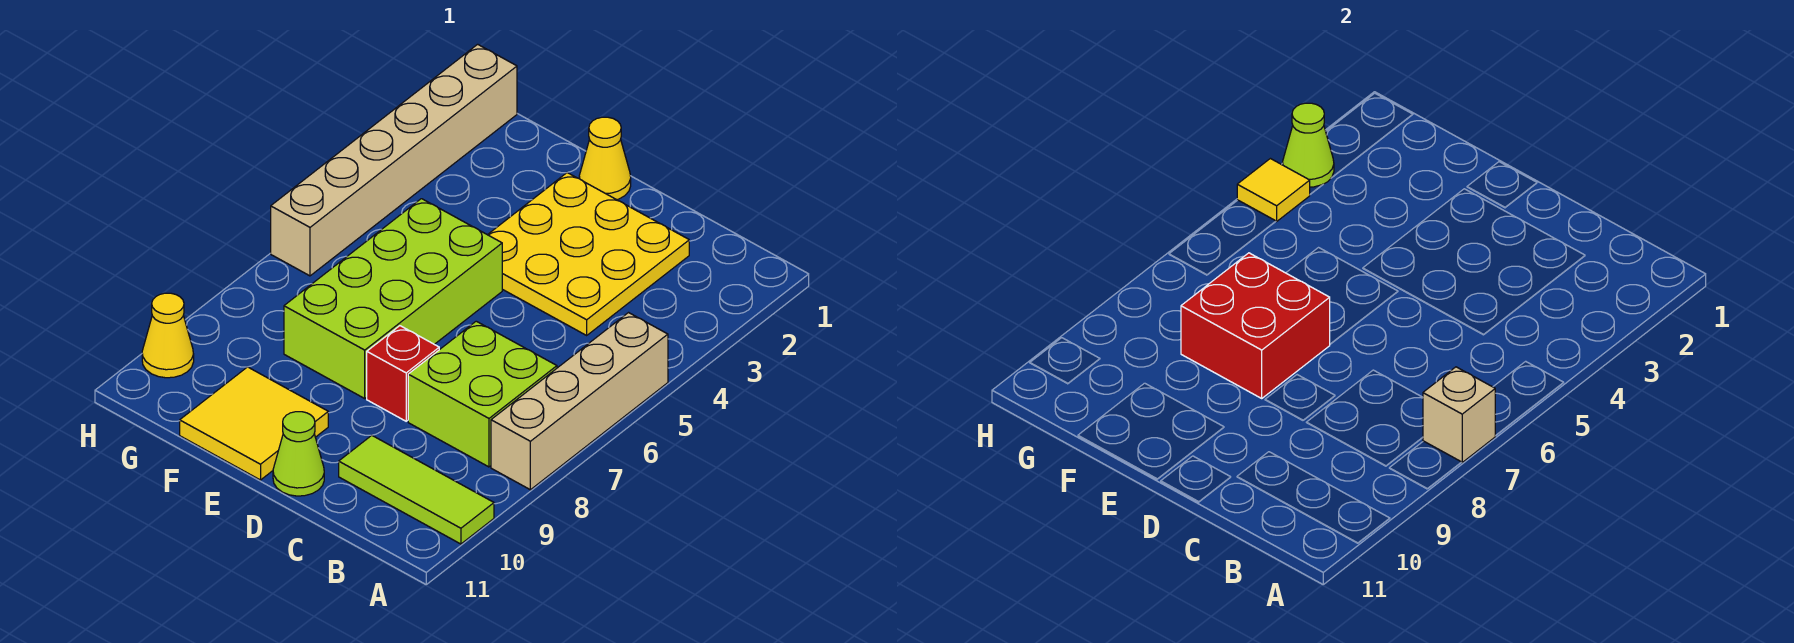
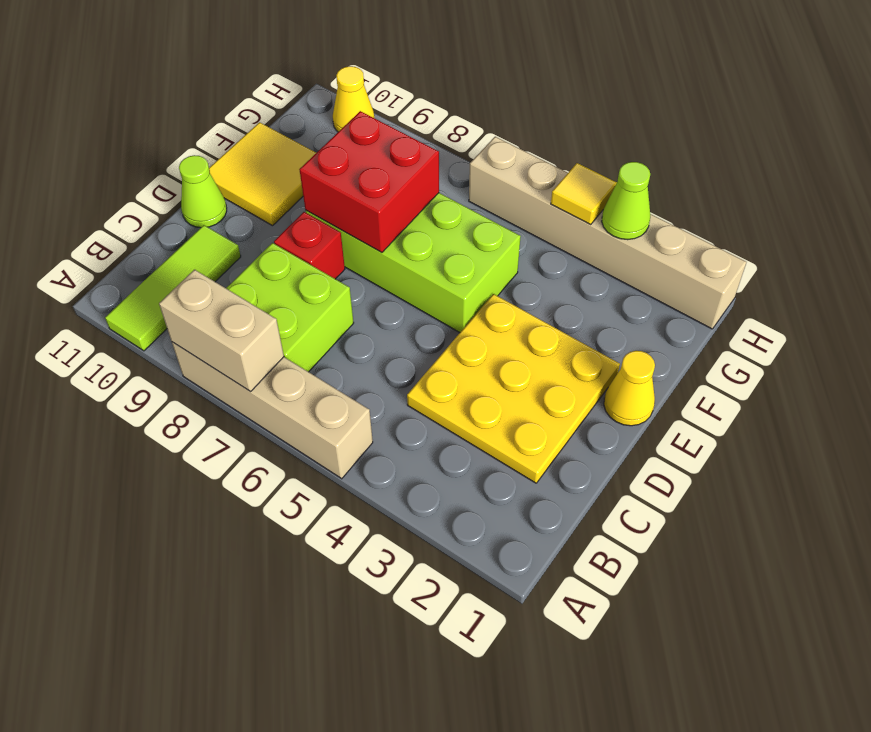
tan 1x1 brick [1423,367,1495,462] -> tan 1x2 brick [159,270,284,392]

